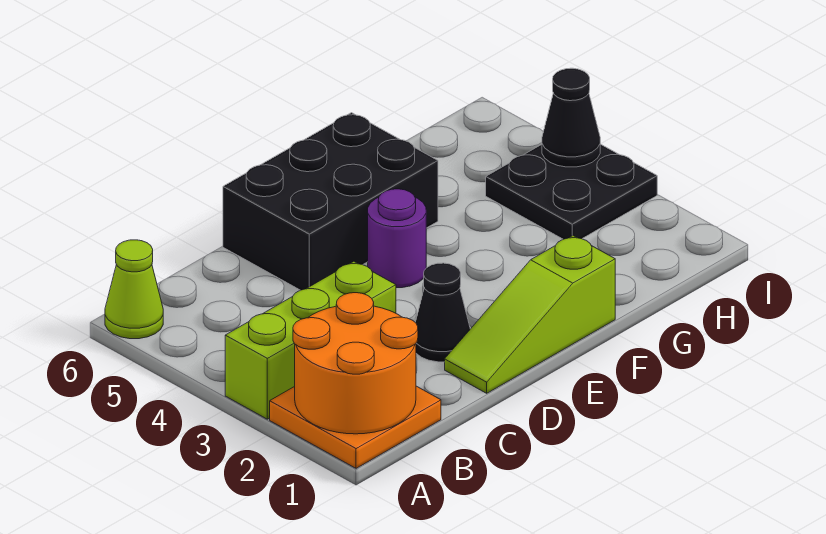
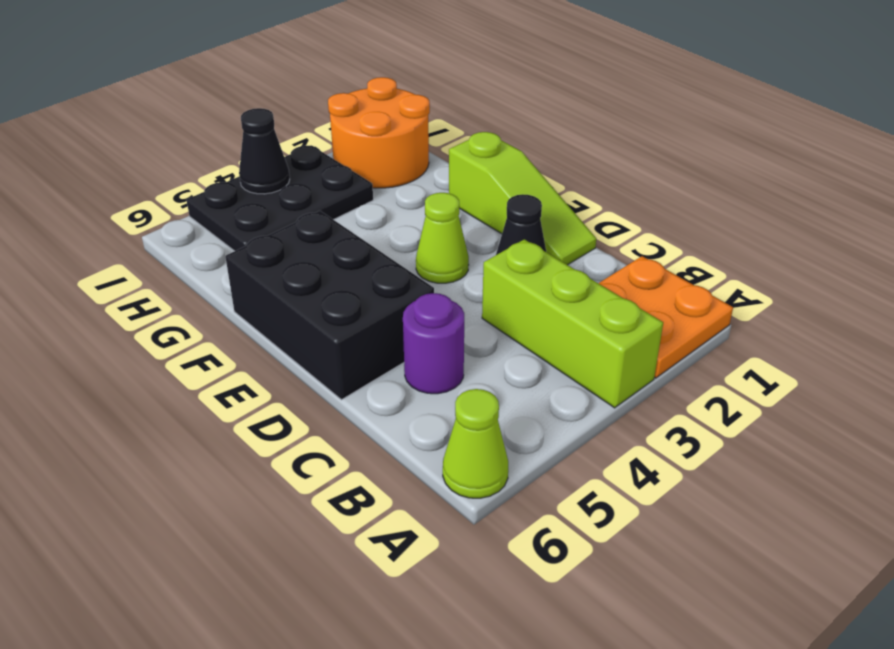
orange 2x2 round brick [293,293,418,434] -> orange 2x2 round brick moved to [328,77,430,188]
none -> lime 1x1 cone [416,193,469,283]
purple 1x1 round brick [368,189,426,288] -> purple 1x1 round brick moved to [403,293,464,394]
black 2x2 plate [486,144,657,239] -> black 2x3 plate [187,145,373,251]

